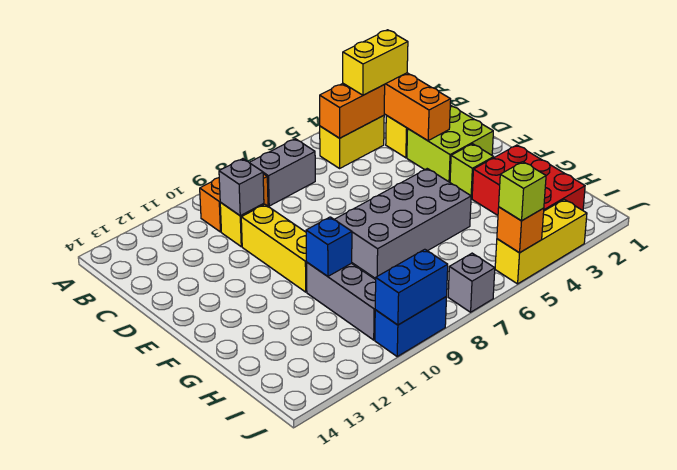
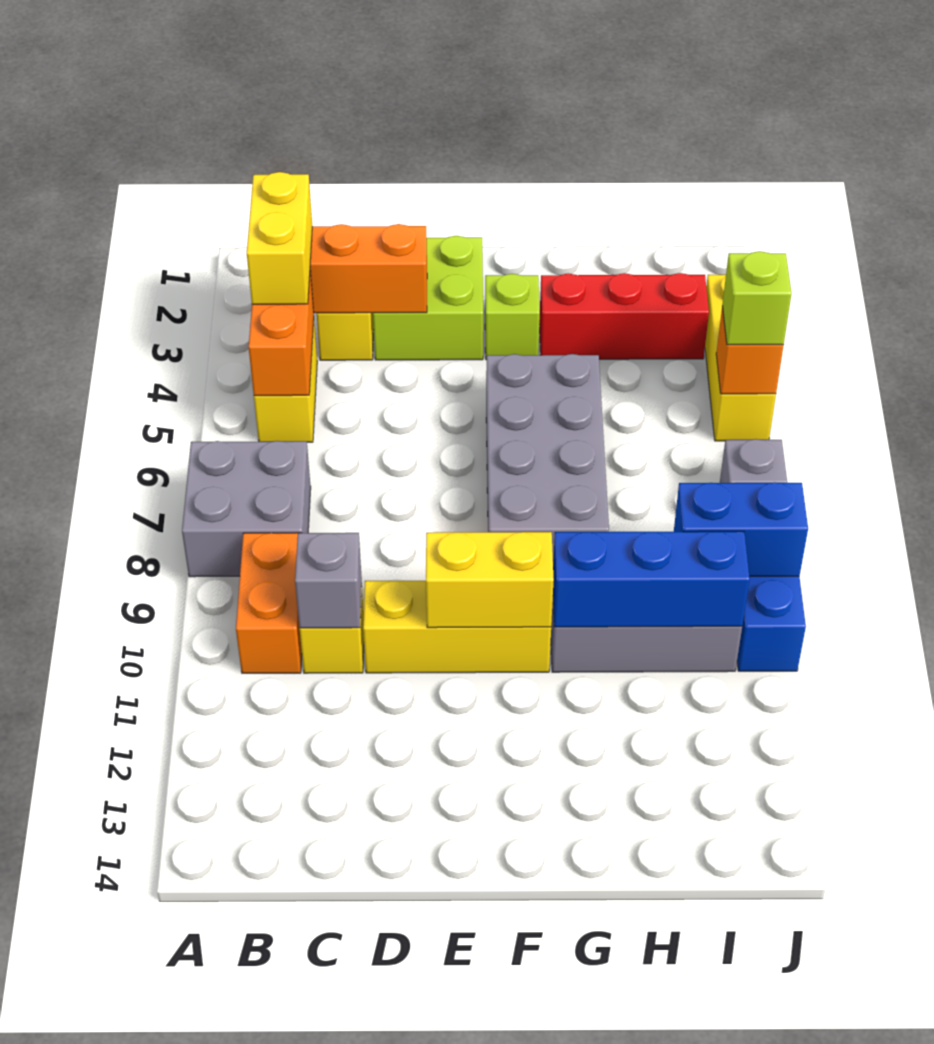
grey 1x2 brick [249,139,315,206] -> grey 2x2 brick [182,441,311,577]
none -> yellow 1x2 brick [426,532,554,628]
red 2x3 brick [472,145,585,215] -> red 1x3 brick [539,273,709,359]
blue 1x1 brick [306,217,352,276] -> blue 1x3 brick [553,531,750,627]
blue 1x2 brick [375,249,448,325] -> blue 1x2 brick turned to [674,482,808,576]

